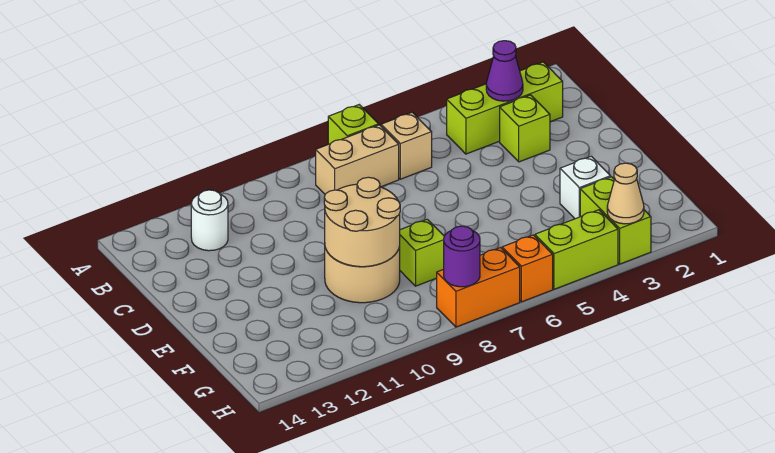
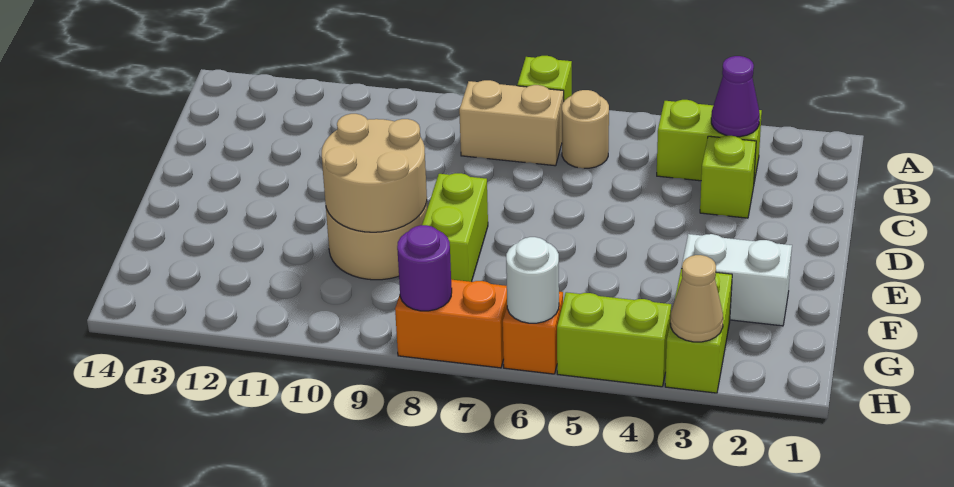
lime 1x3 brick [447,62,563,154] -> lime 1x2 brick [657,100,762,182]
tan 1x1 brick [381,112,432,179] -> tan 1x1 round brick [562,90,609,168]
white 1x1 round brick [191,190,228,251] -> white 1x1 round brick moved to [506,237,559,323]
white 1x1 brick [560,156,611,219] -> white 1x2 brick [681,234,792,326]
lime 1x1 brick [399,219,444,286] -> lime 1x2 brick [422,173,488,282]

